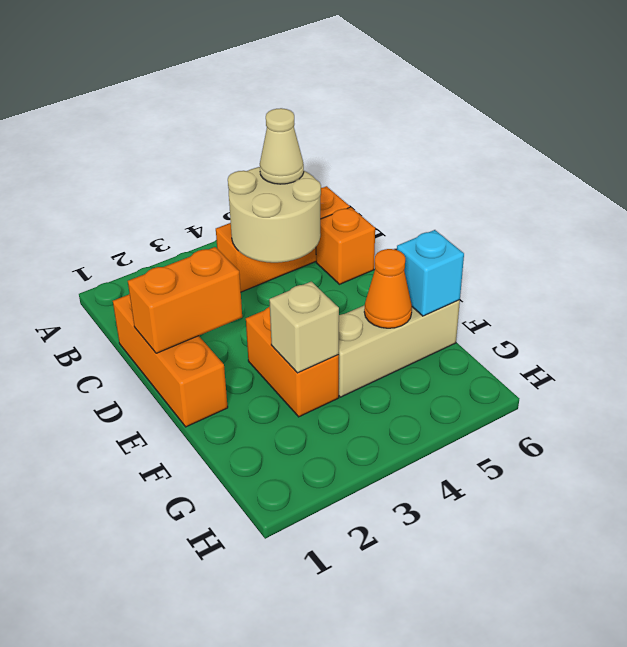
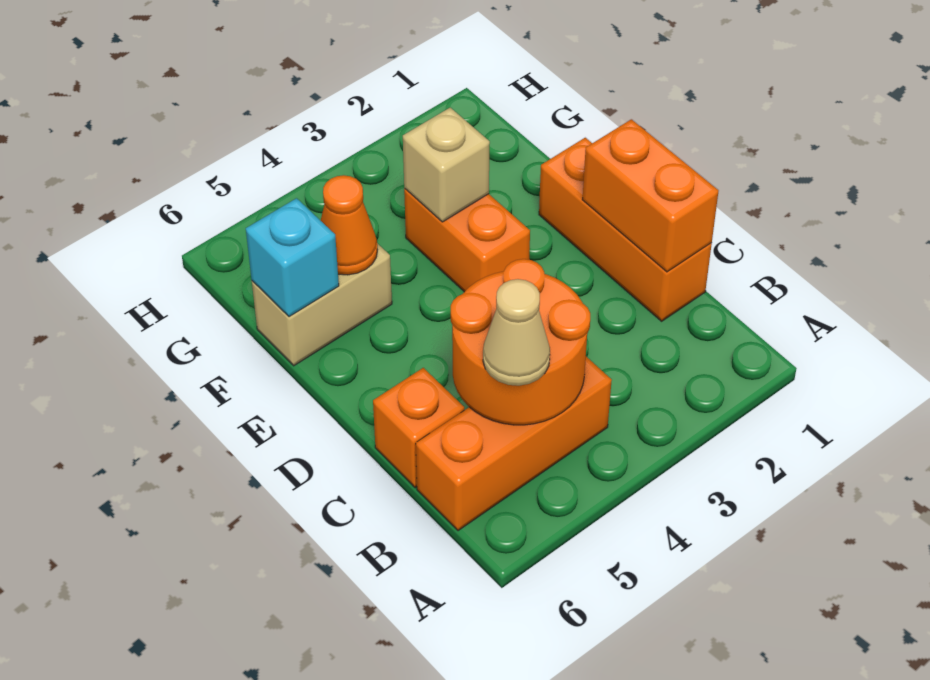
tan 2x2 round brick [228,167,321,263] -> orange 2x2 round brick [451,259,590,425]
orange 1x2 brick [128,247,242,353] -> orange 1x2 brick turned to [582,119,718,272]
tan 1x3 brick [338,300,460,397] -> tan 1x2 brick [252,243,392,366]

